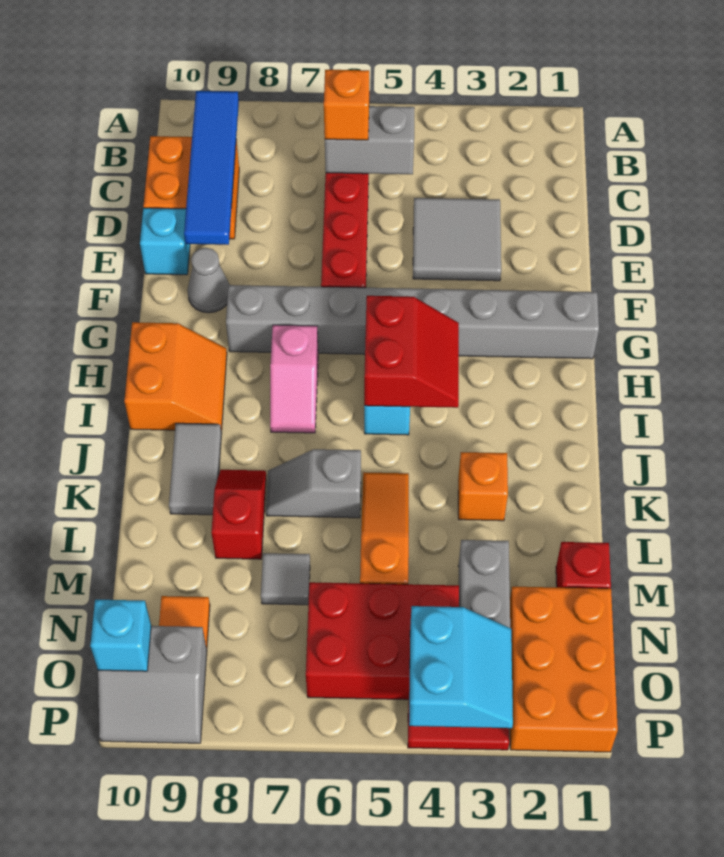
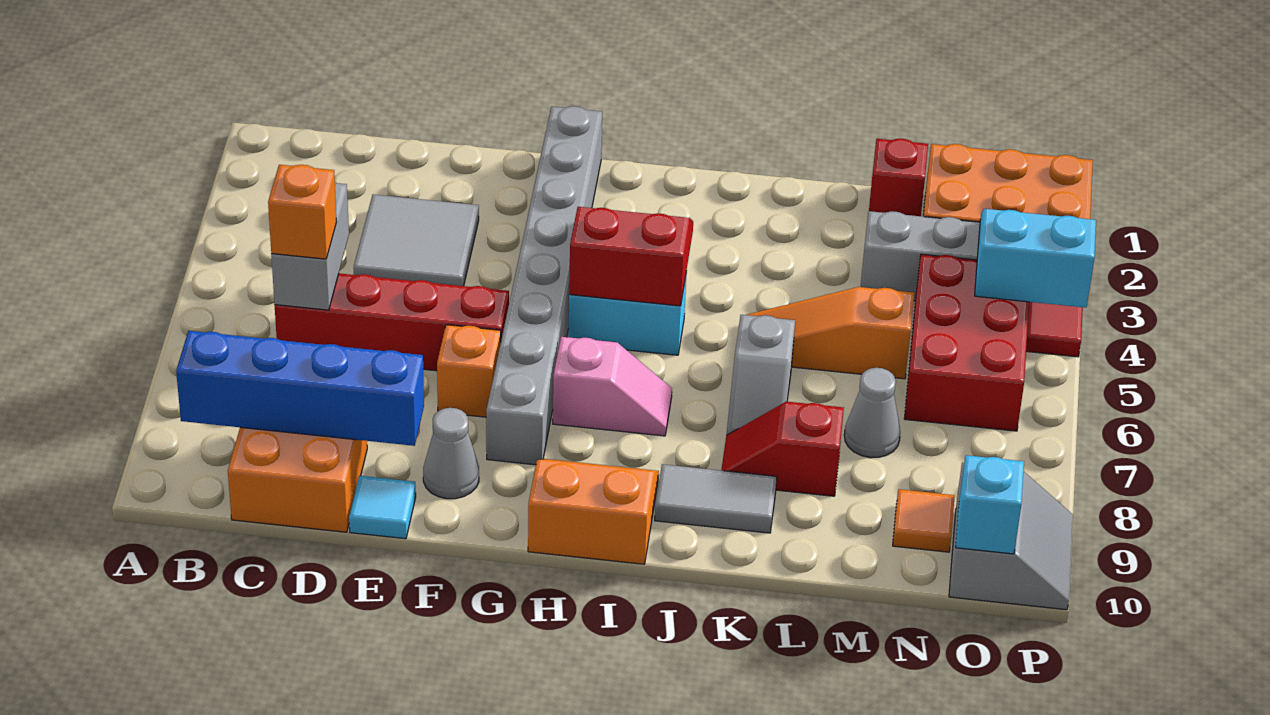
blue 1x4 tile [184,91,239,245] -> blue 1x4 brick [176,331,424,446]
cyan 1x1 brick [140,208,190,275] -> cyan 1x1 tile [349,476,416,539]
orange 1x1 brick [458,452,508,521] -> orange 1x1 brick moved to [437,325,501,417]
grey 1x1 tile [261,553,310,605] -> grey 1x1 cone [844,368,900,458]

